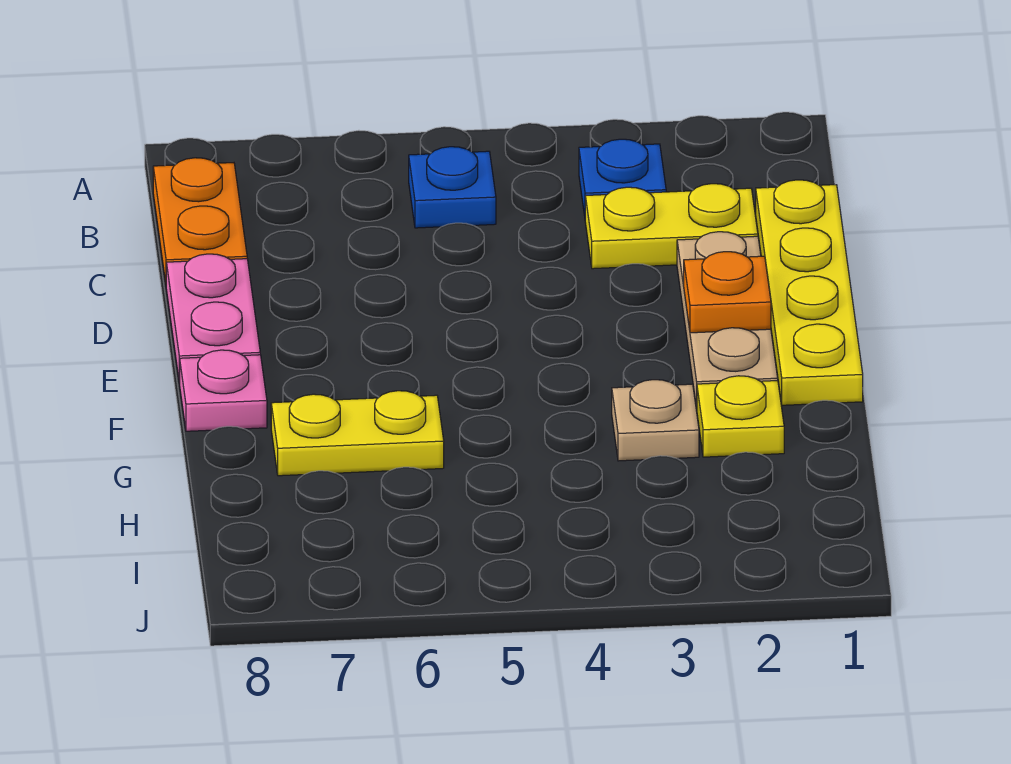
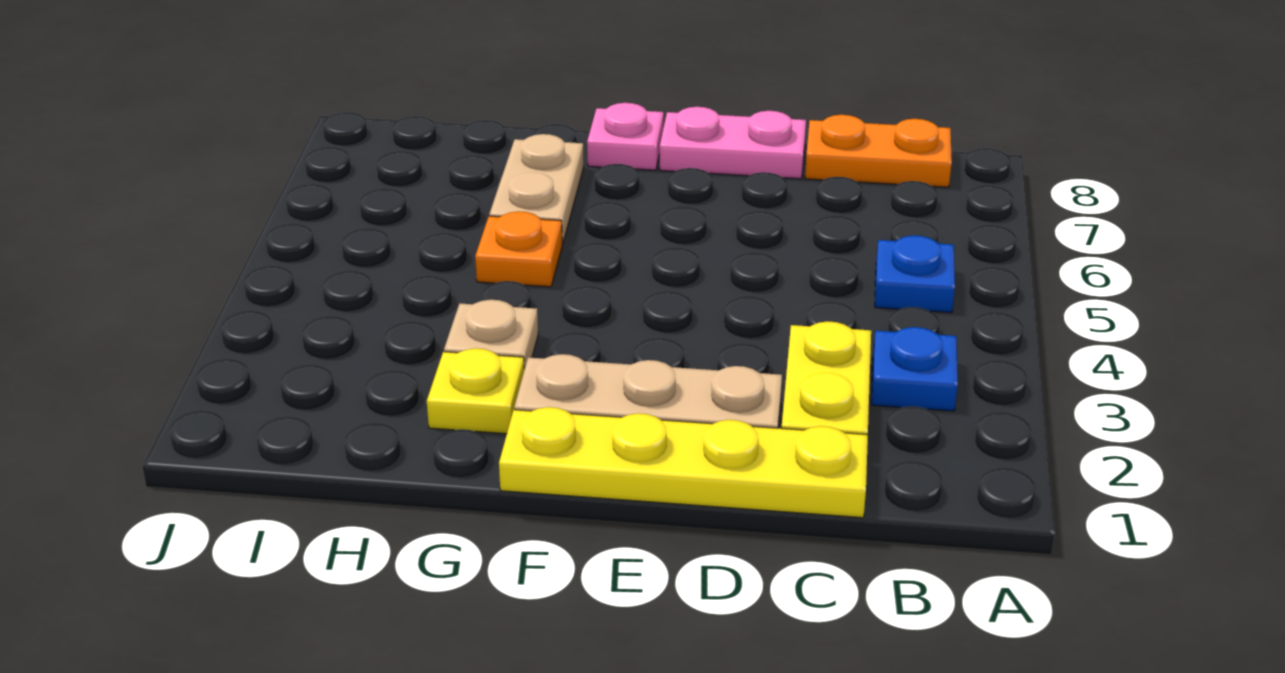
orange 1x1 plate [684,252,771,333] -> orange 1x1 plate moved to [475,211,562,287]
yellow 1x2 plate [271,391,444,476] -> tan 1x2 plate [489,134,584,244]

